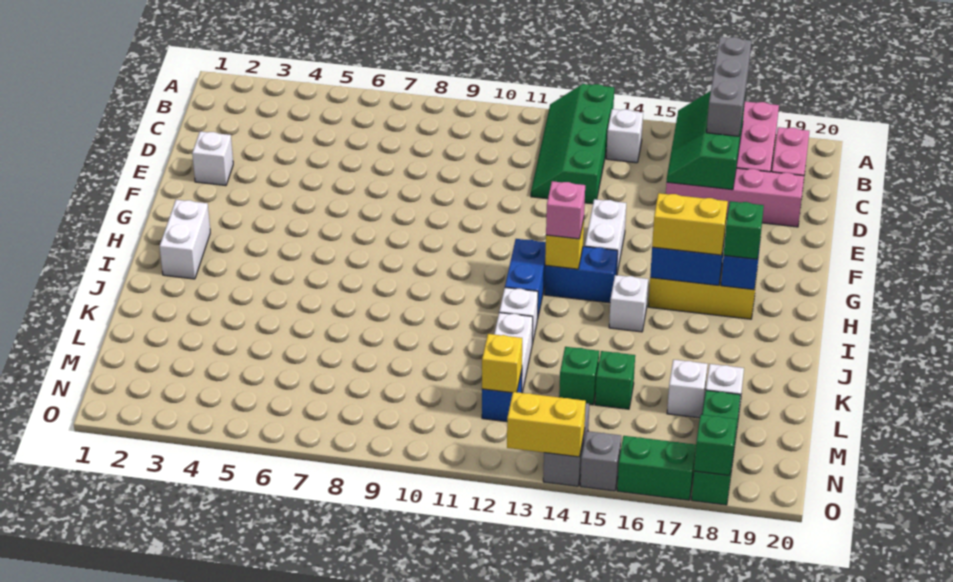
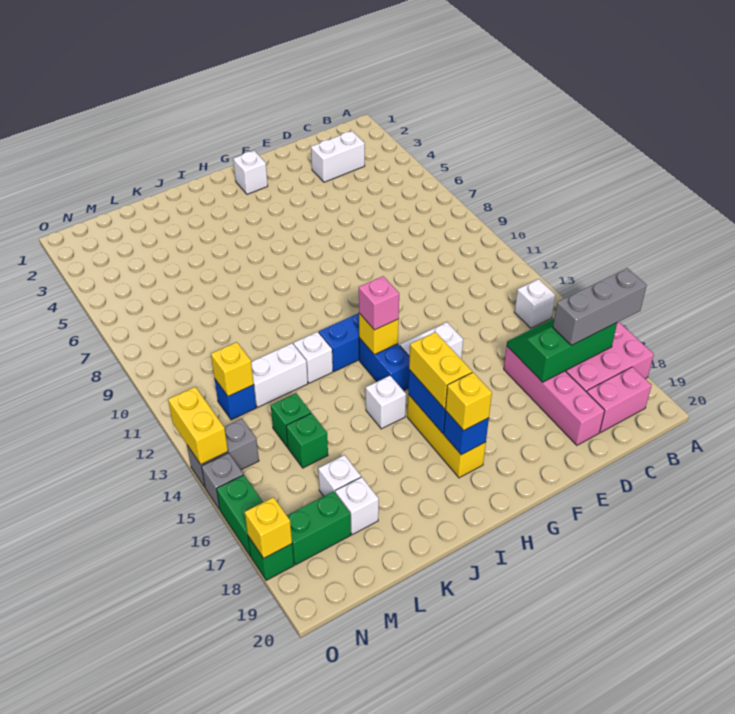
green 2x4 slope [531,84,614,204] -> none
white 1x1 brick [192,132,233,186] -> white 1x1 brick moved to [233,151,268,194]
white 1x2 brick [160,200,210,279] -> white 1x2 brick moved to [311,131,365,182]
green 1x1 brick [724,201,764,259] -> yellow 1x1 brick [446,372,492,431]
green 1x1 brick [694,415,736,475] -> yellow 1x1 brick [245,497,292,558]

